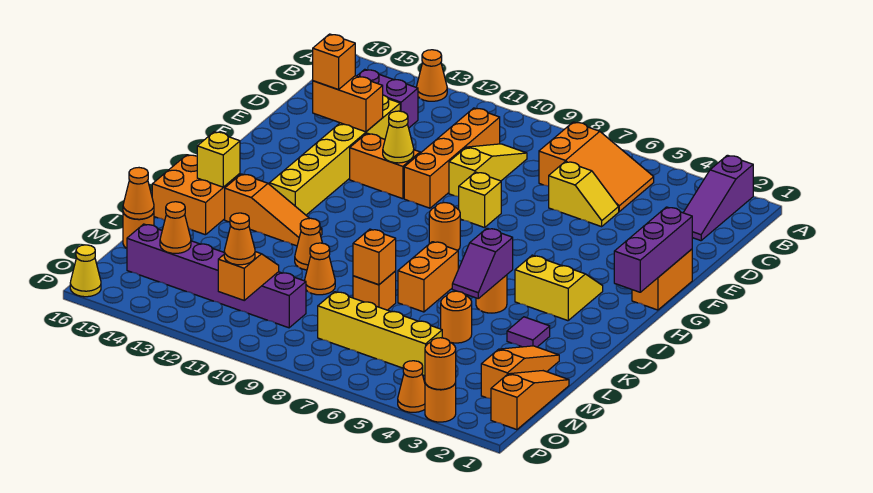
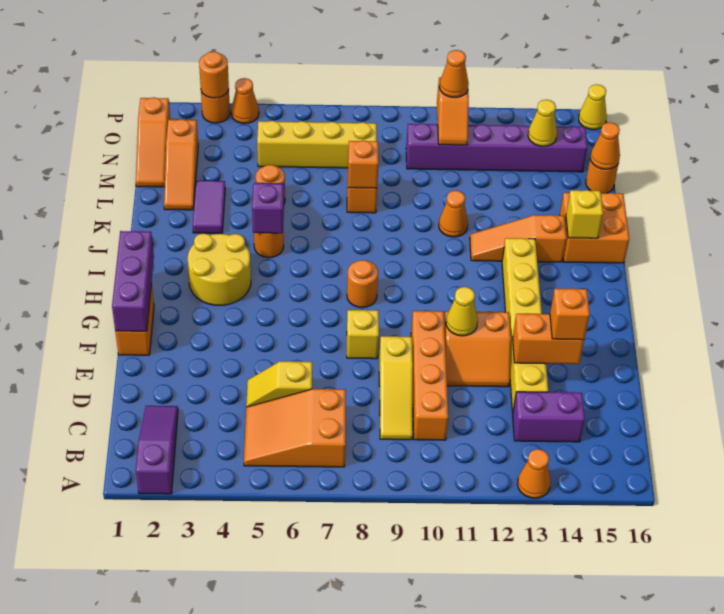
yellow 2x2 slope [515,255,603,321] -> yellow 2x2 round brick [188,233,251,305]
orange 1x2 brick [398,242,458,312] -> none
purple 1x1 tile [507,317,550,347] -> purple 1x2 tile [193,181,225,233]
orange 1x1 cone [305,243,335,295] -> none
orange 1x1 cone [160,202,191,253] -> yellow 1x1 cone [528,100,557,146]

